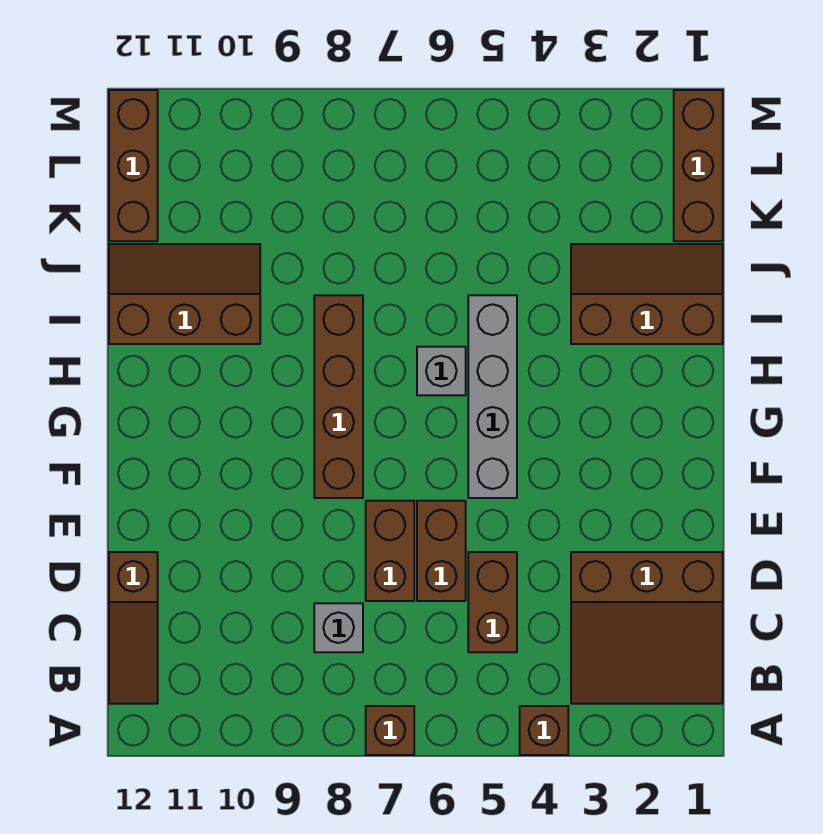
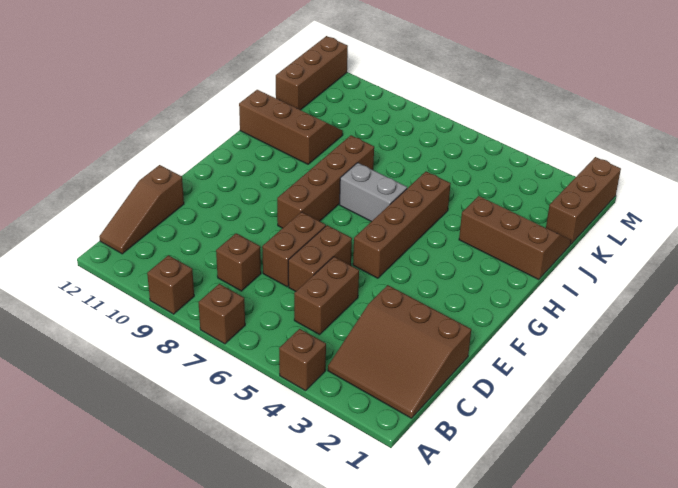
none -> brown 1x1 brick [147,255,194,314]
grey 1x1 brick [314,603,363,652] -> brown 1x1 brick [216,233,261,291]
grey 1x4 brick [468,295,517,498] -> brown 1x4 brick [353,172,451,278]
grey 1x1 brick [417,347,466,395] -> grey 1x2 brick [340,163,407,222]

